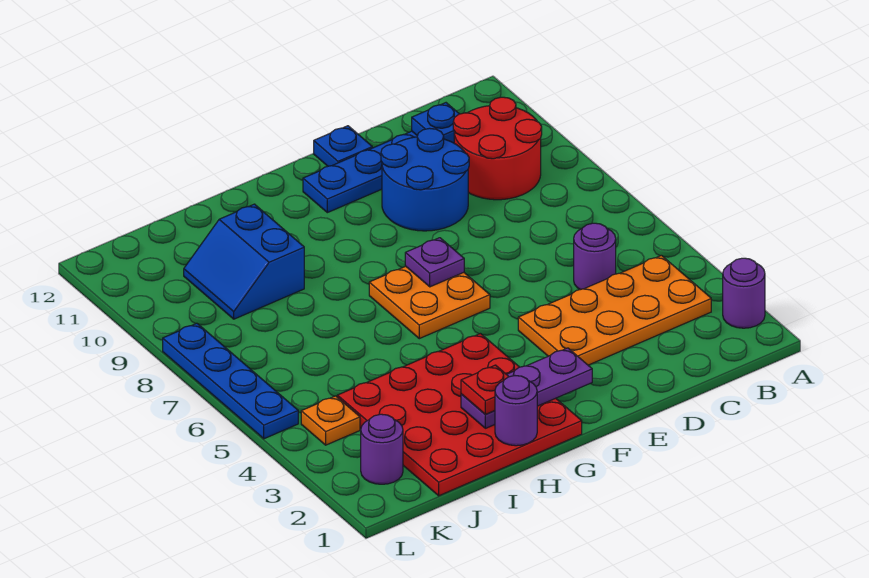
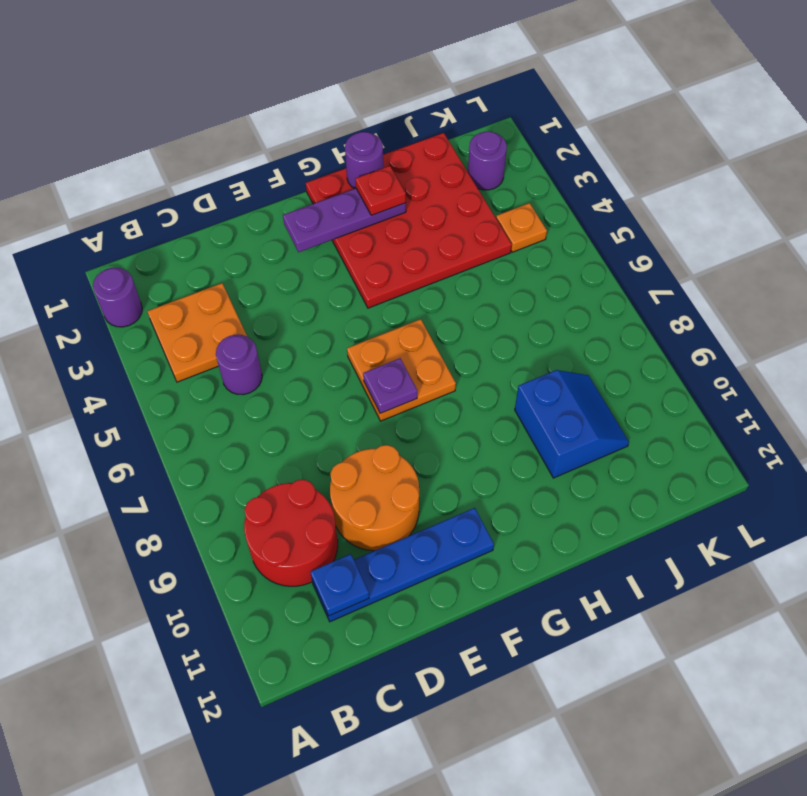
orange 2x4 plate [518,255,711,365] -> orange 2x2 plate [147,283,247,382]
blue 2x2 round brick [381,128,469,231] -> orange 2x2 round brick [330,445,419,551]
blue 1x1 plate [314,126,372,166] -> none
blue 1x4 plate [163,323,298,439] -> none

